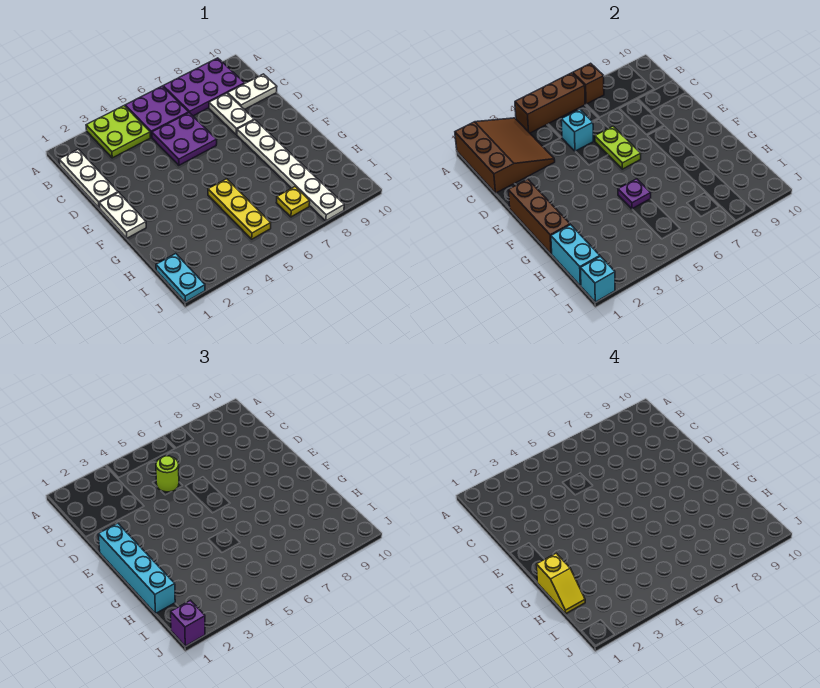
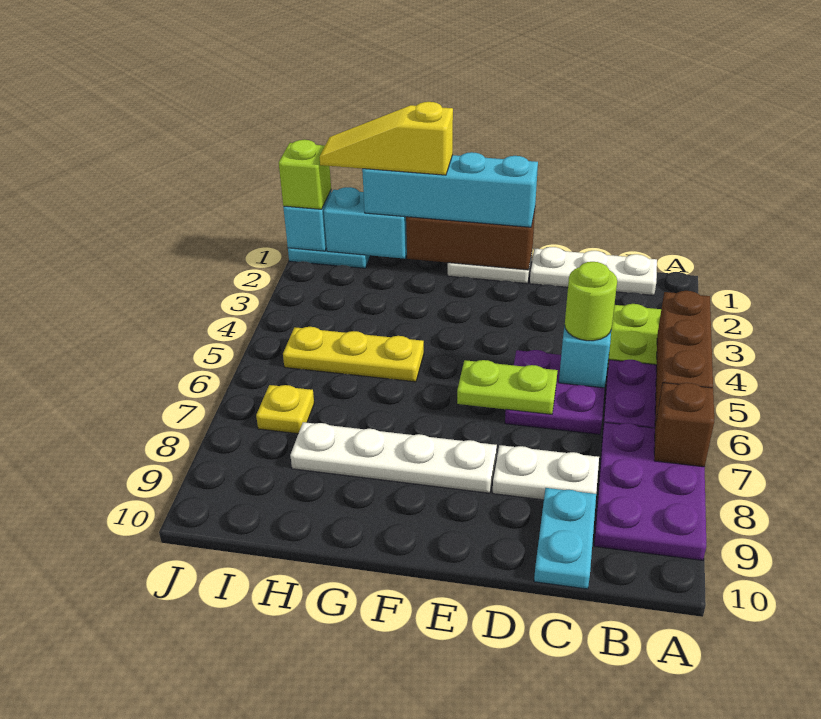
brown 3x3 slope [455,118,555,193] -> none
white 1x2 plate [228,74,277,110] -> cyan 1x2 plate [534,488,596,589]
white 1x6 plate [237,120,344,221] -> white 1x4 plate [290,422,497,493]
yellow 1x2 slope [536,553,585,613] -> yellow 1x3 slope [320,102,453,175]
purple 1x1 plate [618,179,651,209] -> none
purple 1x1 brick [171,600,205,646] -> lime 1x1 brick [279,140,331,209]

